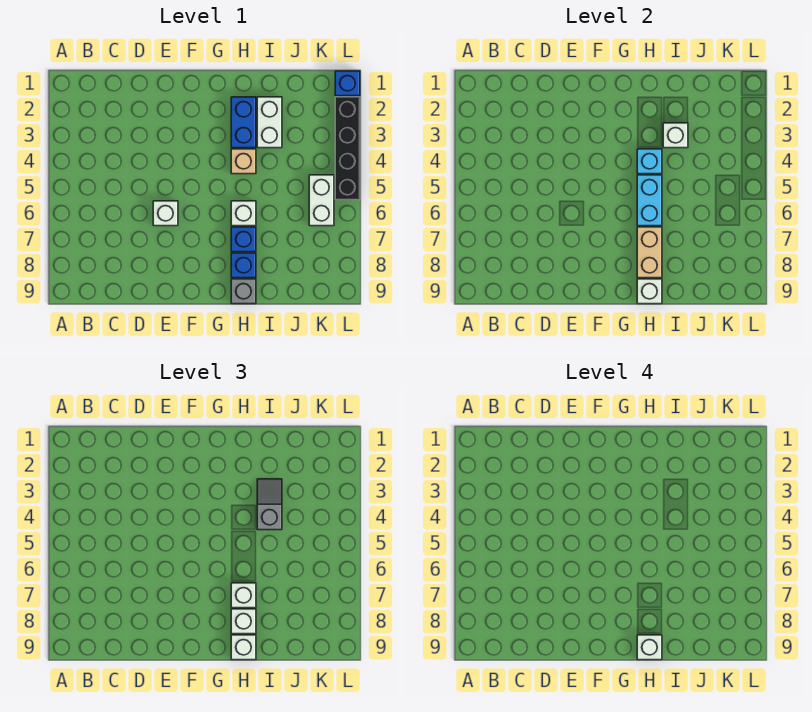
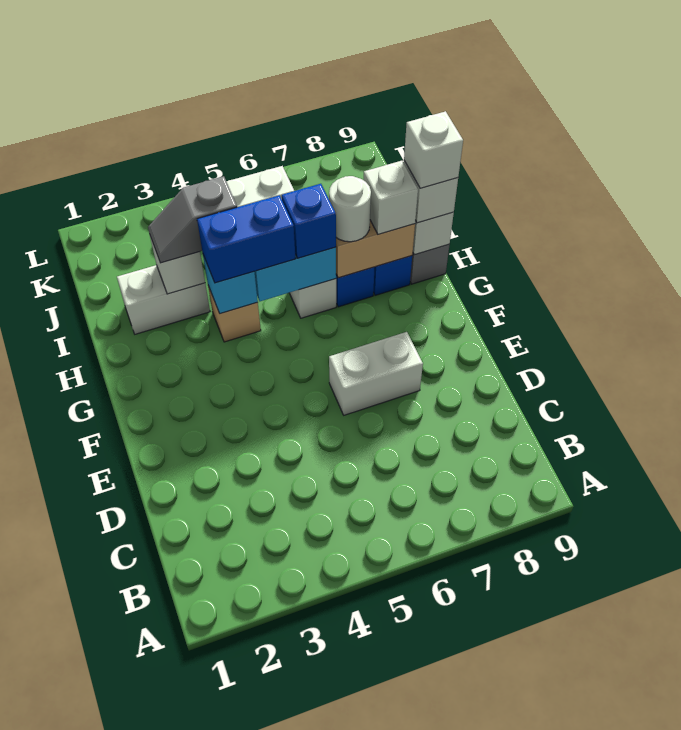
white 1x1 brick [153,201,178,226] -> white 1x2 brick [329,332,423,415]
blue 1x2 brick [231,97,256,148] -> blue 1x2 brick moved to [197,195,296,283]
white 1x1 brick [231,583,256,608] -> white 1x1 round brick [329,176,371,242]
blue 1x1 brick [335,71,360,96] -> blue 1x1 brick moved to [282,184,336,258]
black 1x4 brick [335,97,360,200] -> none

